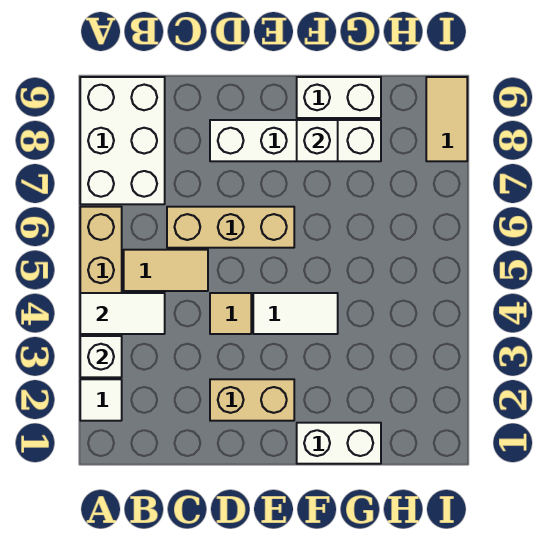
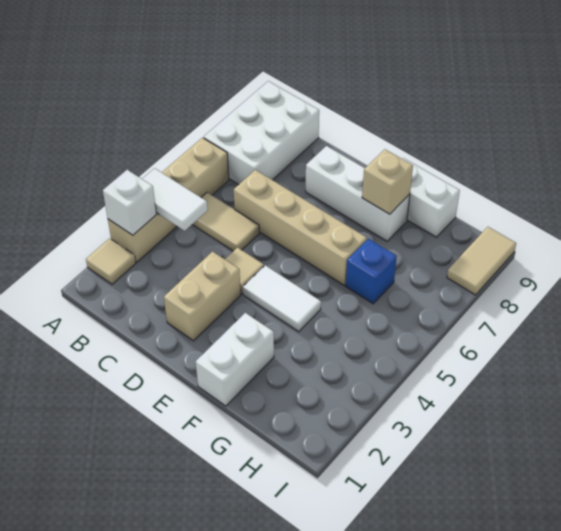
white 1x1 tile [80,379,122,421] -> tan 1x1 tile [86,238,136,284]
tan 1x3 brick [167,207,294,248] -> tan 1x4 brick [234,170,367,285]
tan 1x2 brick [210,379,294,421] -> tan 1x2 brick turned to [164,252,241,341]
white 1x4 brick [210,120,381,161] -> white 1x3 brick [306,146,410,241]
white 1x2 brick [297,423,381,464] -> white 1x2 brick turned to [196,313,274,406]
white 1x1 brick [297,120,338,161] -> tan 1x1 brick [362,149,413,214]
none -> blue 1x1 brick [346,239,397,304]

